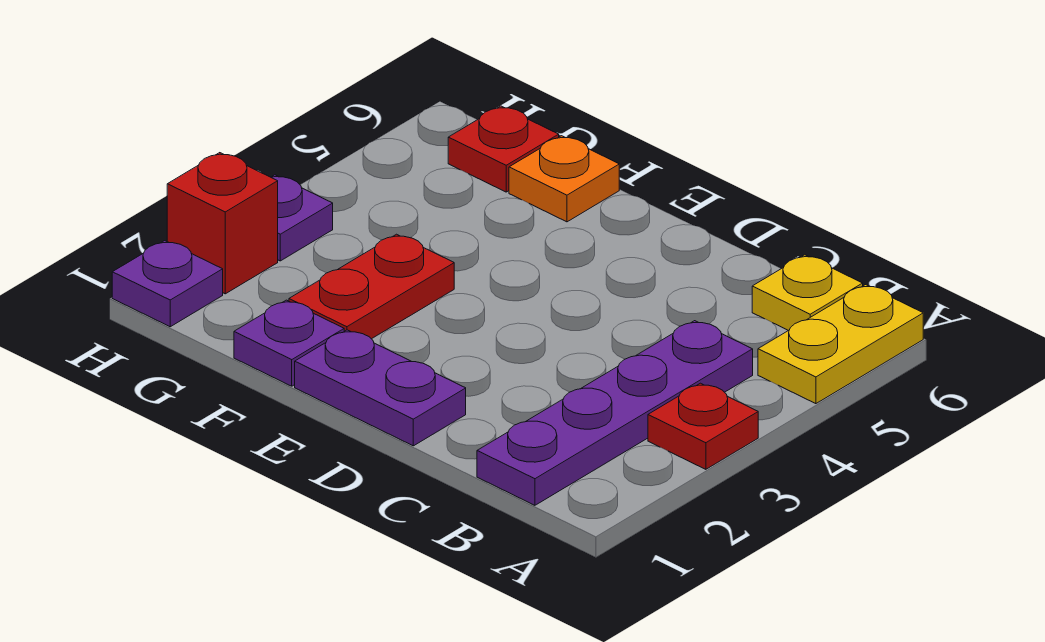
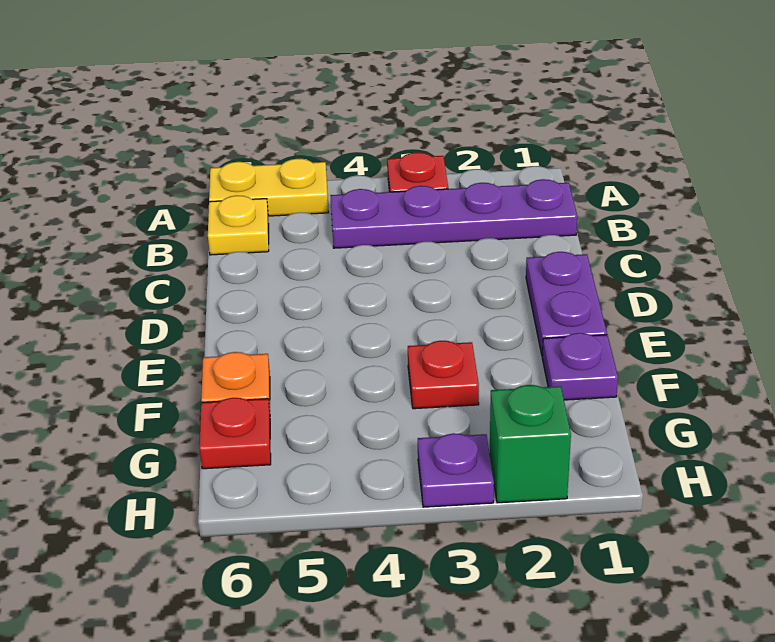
red 1x2 plate [289,234,454,339] -> red 1x1 plate [408,341,479,409]
purple 1x1 plate [112,241,223,327] -> none
red 1x1 brick [167,153,278,294] -> green 1x1 brick [490,385,571,503]

